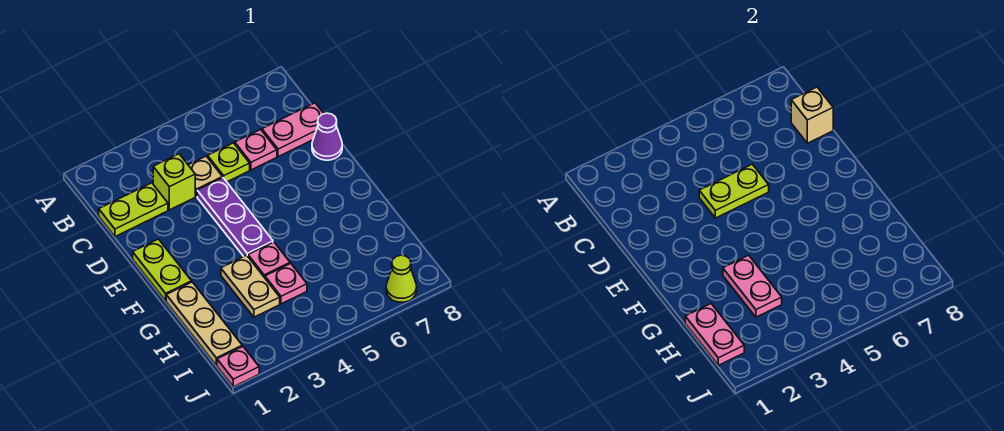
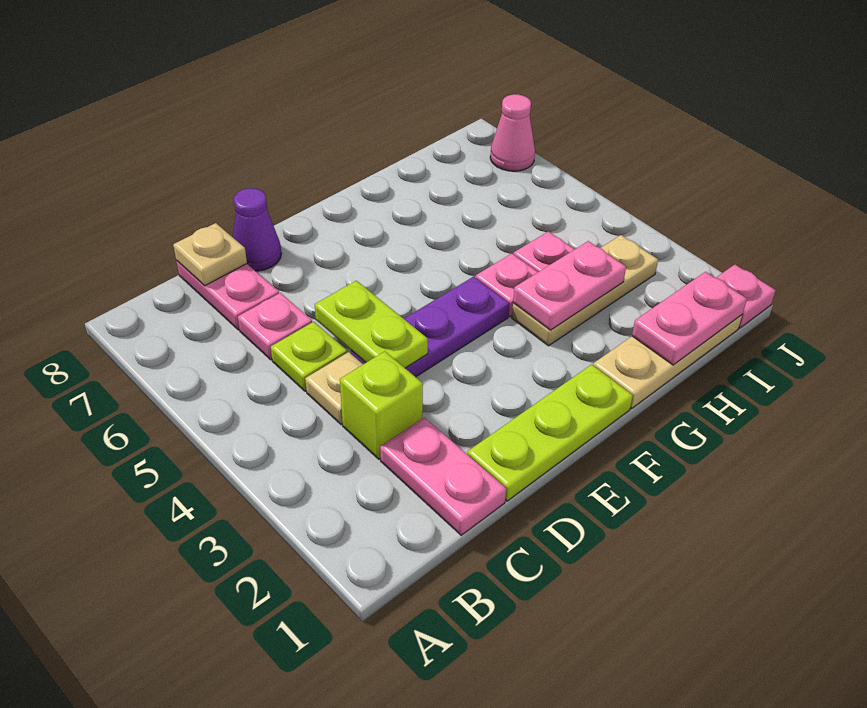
lime 1x2 plate [99,183,168,237] -> pink 1x2 plate [380,417,506,535]
tan 1x1 brick [791,87,833,143] -> tan 1x1 plate [173,223,247,286]
lime 1x2 plate [133,239,192,301] -> lime 1x3 plate [467,365,633,501]
tan 1x2 plate [221,255,280,317] -> tan 1x3 plate [512,235,658,346]
lime 1x1 cone [386,255,417,302] -> pink 1x1 cone [490,94,535,171]

